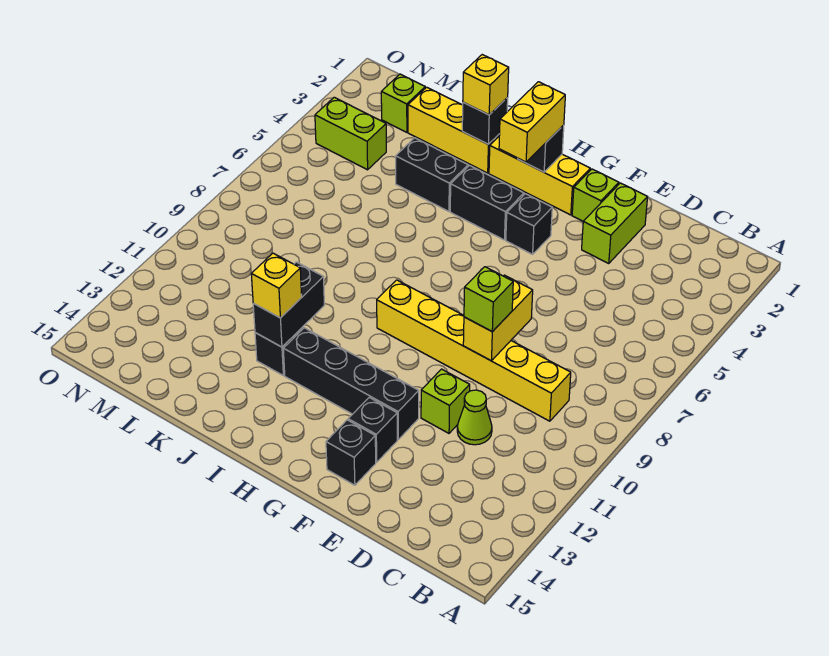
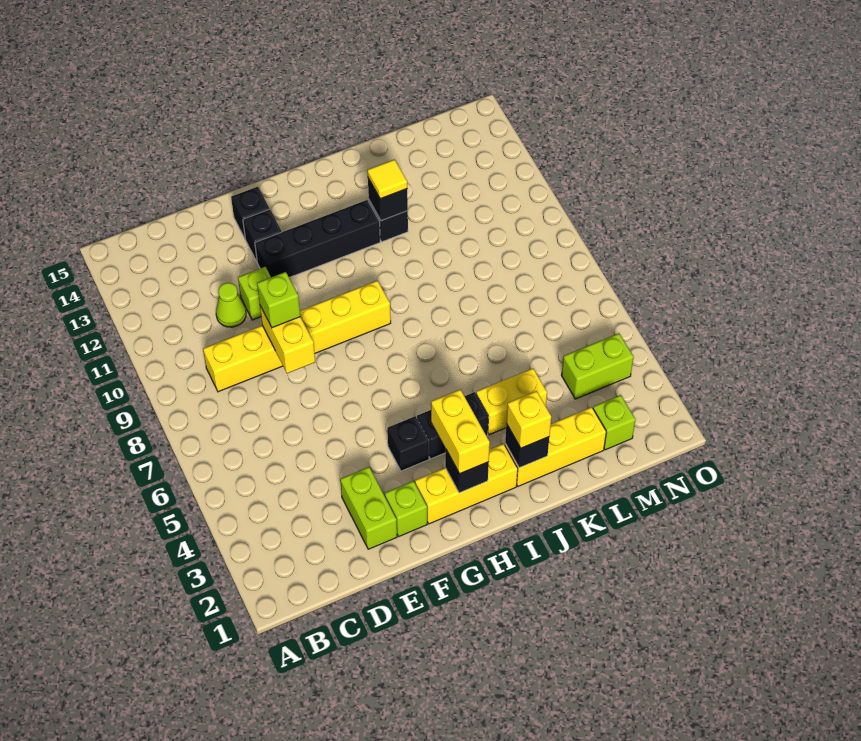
black 1x2 brick [396,138,468,211] -> yellow 1x2 brick [476,368,547,435]
black 1x2 brick [253,262,324,347] -> black 1x1 brick [368,178,408,221]
yellow 1x1 brick [251,253,302,318] -> yellow 1x1 tile [367,160,407,199]

